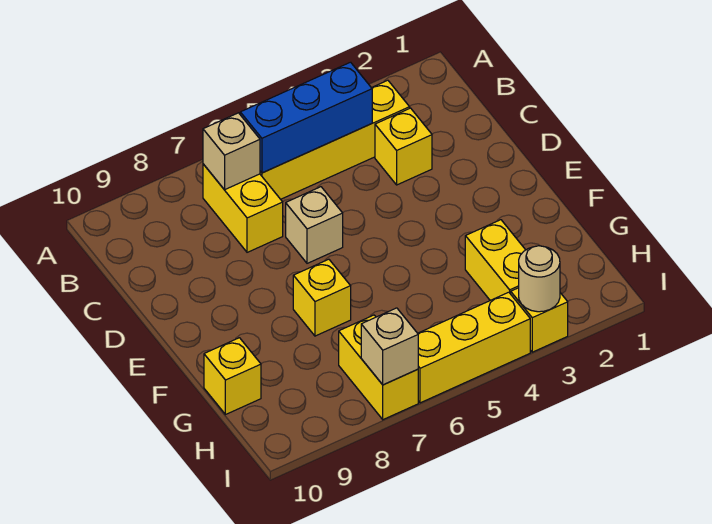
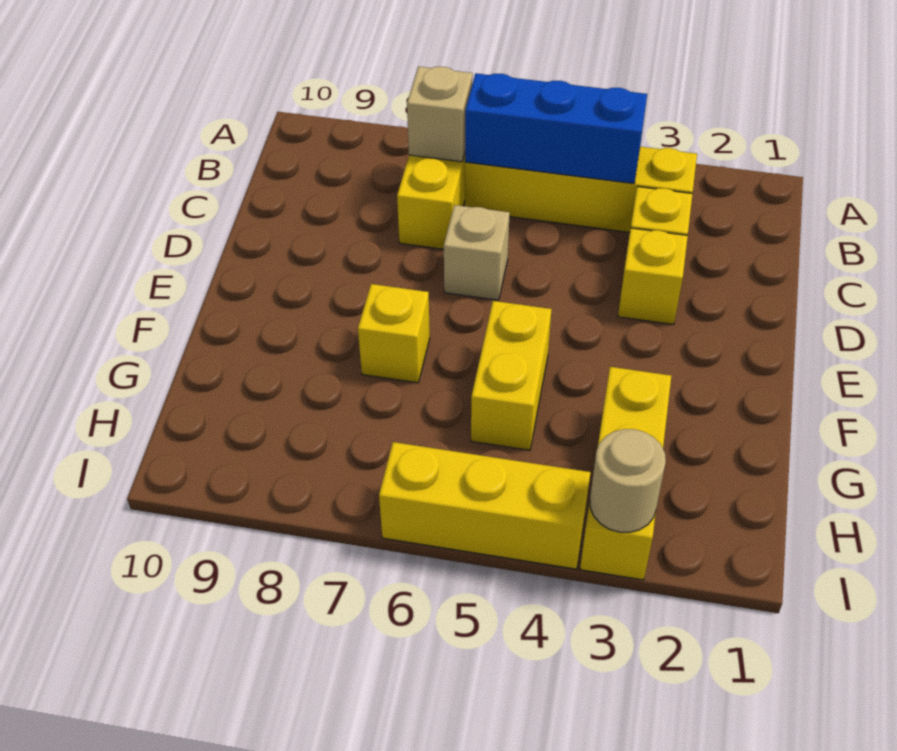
yellow 1x1 brick [204,338,261,415] -> yellow 1x1 brick moved to [618,228,688,325]
yellow 1x2 brick [339,315,418,420] -> yellow 1x2 brick moved to [471,301,552,450]
tan 1x1 brick [361,308,418,385] -> none

